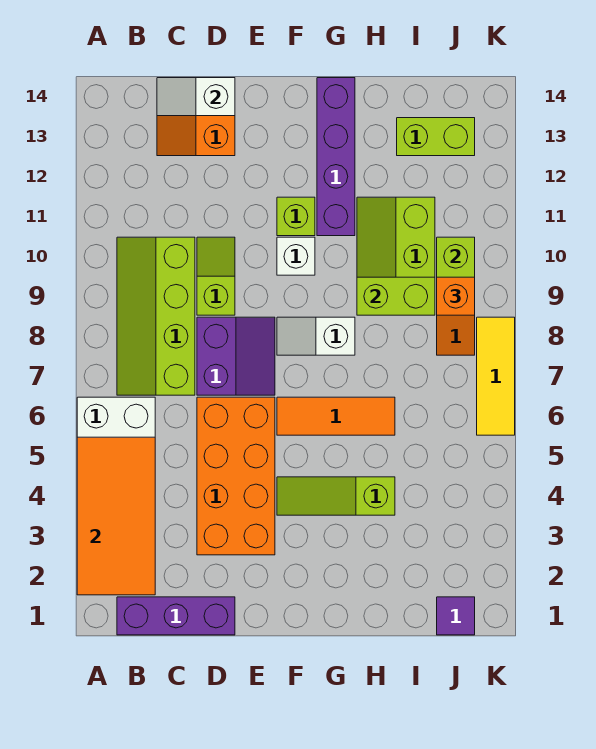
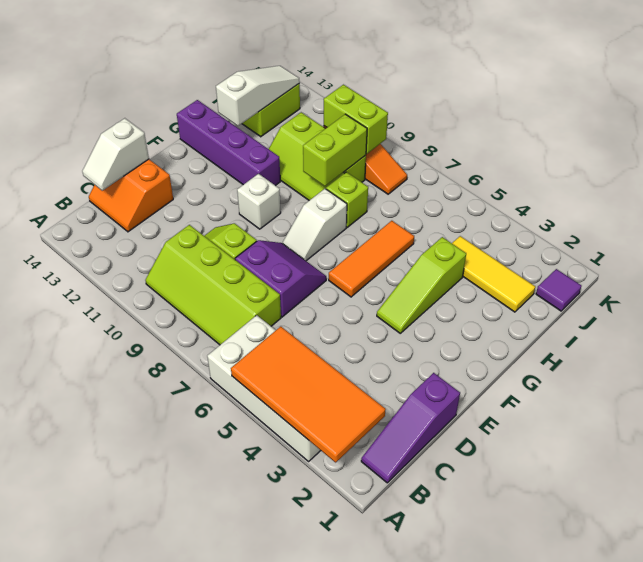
purple 1x3 brick [117,597,235,635] -> purple 1x3 slope [361,373,460,483]
orange 2x4 brick [197,397,275,555] -> none
lime 1x1 brick [277,197,315,236] -> lime 1x1 brick moved to [326,172,368,227]
none -> white 1x3 slope [216,66,300,126]
orange 1x1 brick [437,277,475,315] -> none
yellow 1x3 tile [477,317,515,435] -> yellow 1x3 tile moved to [452,236,535,312]

